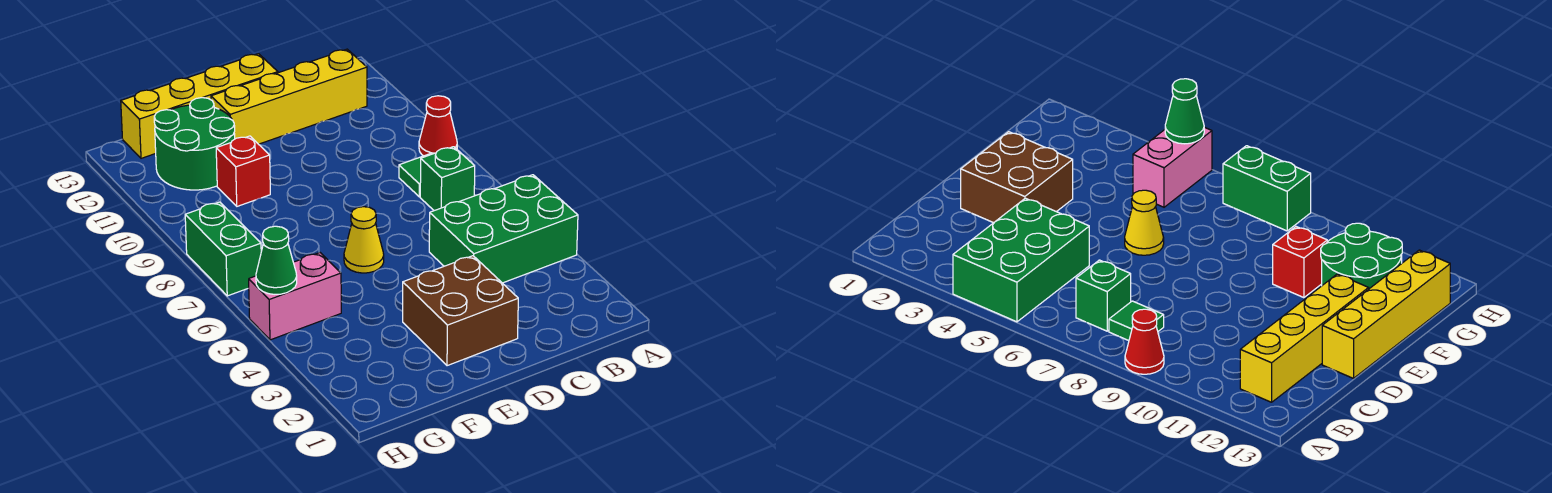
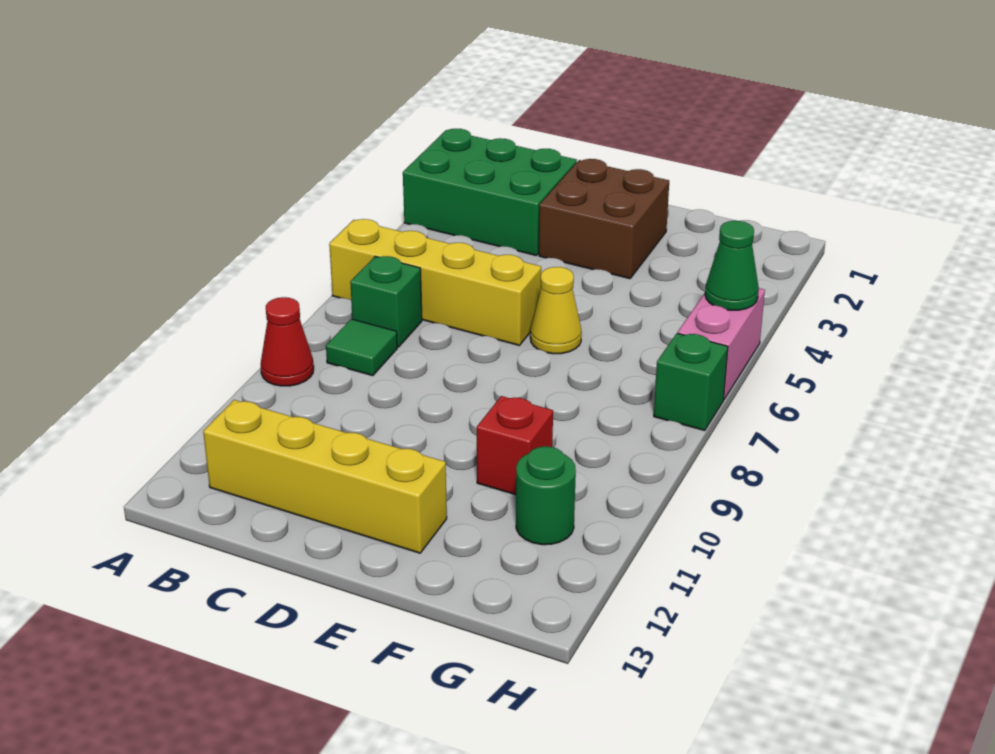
green 2x3 brick [429,175,578,283] -> green 2x3 brick moved to [403,129,577,256]
yellow 1x4 brick [121,54,278,158] -> yellow 1x4 brick moved to [329,219,541,346]
green 2x2 round brick [154,98,235,190] -> green 1x1 round brick [516,446,576,545]
pink 1x2 brick [249,253,341,340] -> pink 1x2 brick turned to [678,288,765,400]
green 1x2 brick [185,202,261,296] -> green 1x1 brick [654,333,728,430]

